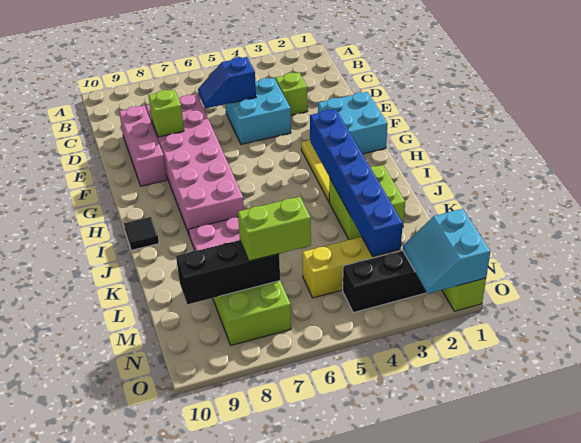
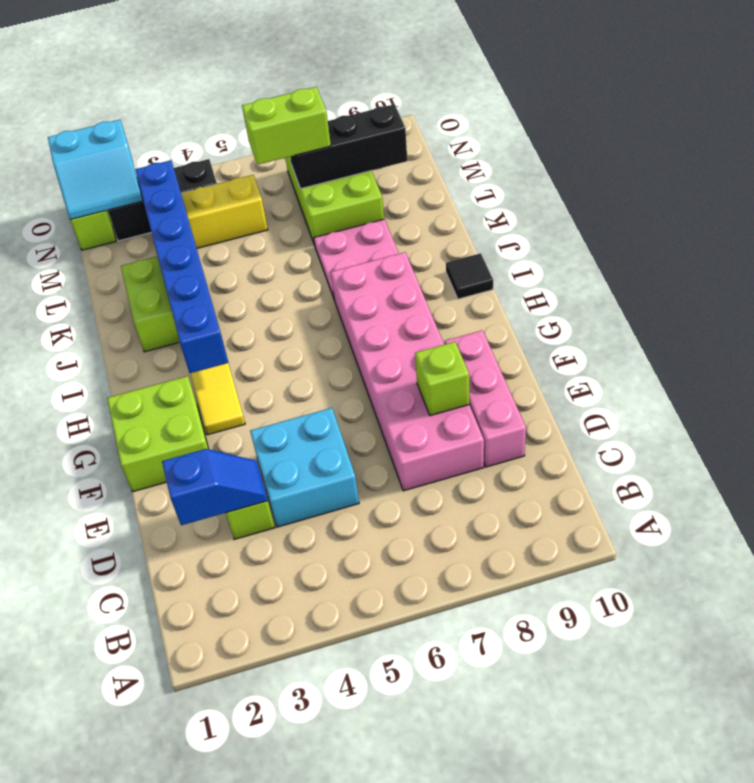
blue 1x2 slope [198,57,256,109] -> blue 1x2 slope moved to [162,449,268,525]
cyan 2x2 brick [318,92,388,154] -> lime 2x2 brick [107,376,208,492]
cyan 2x2 slope [403,209,491,294] -> cyan 2x2 slope turned to [48,120,143,220]

